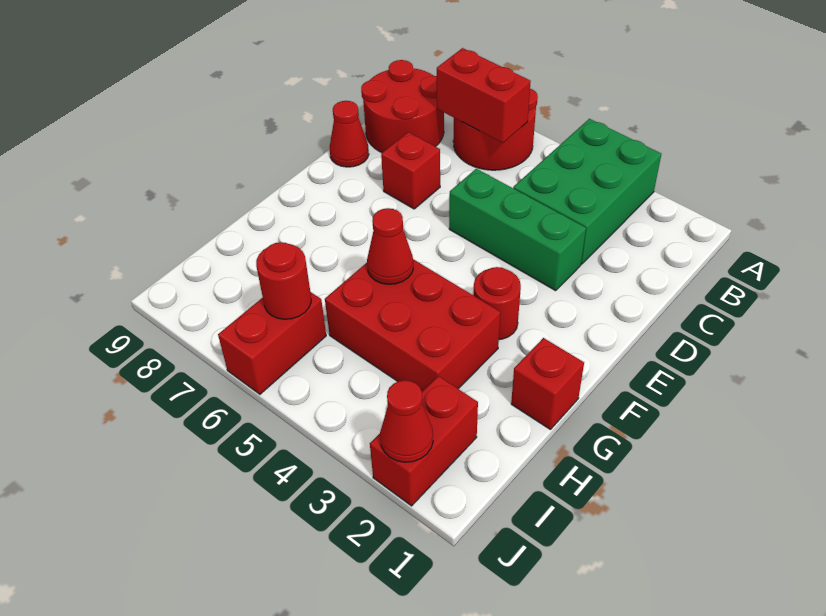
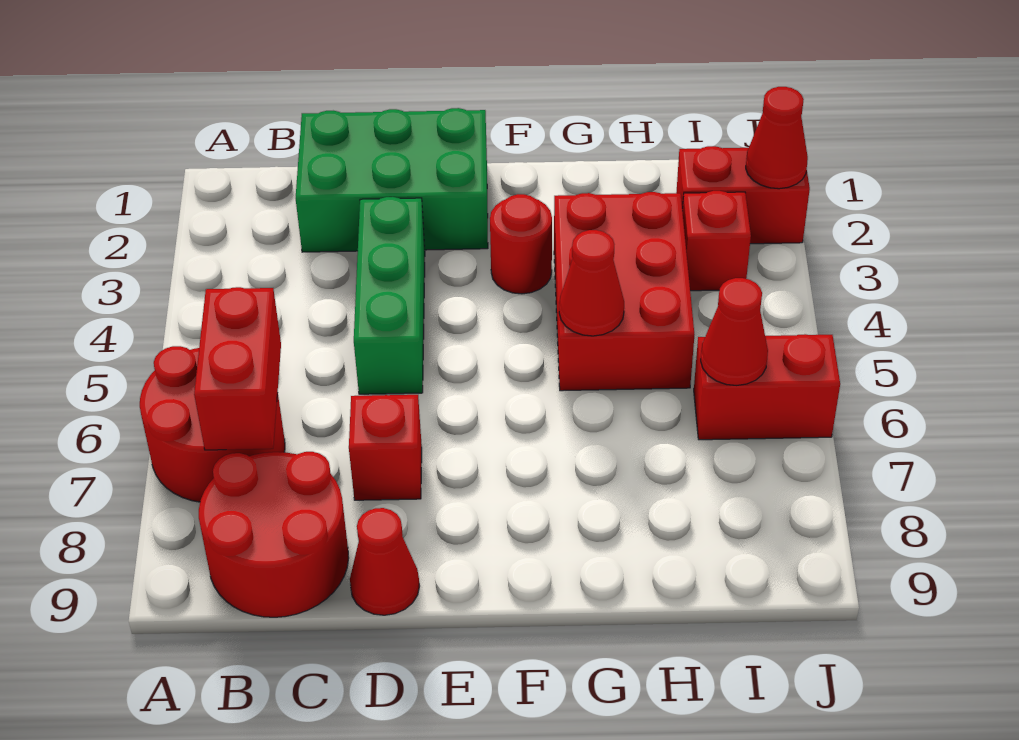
green 2x3 brick [513,119,661,264] -> green 2x3 brick moved to [296,108,488,252]
red 1x1 brick [511,338,584,430] -> red 1x1 brick moved to [682,191,751,291]
red 1x1 round brick [256,242,311,319] -> red 1x1 cone [701,278,768,385]

